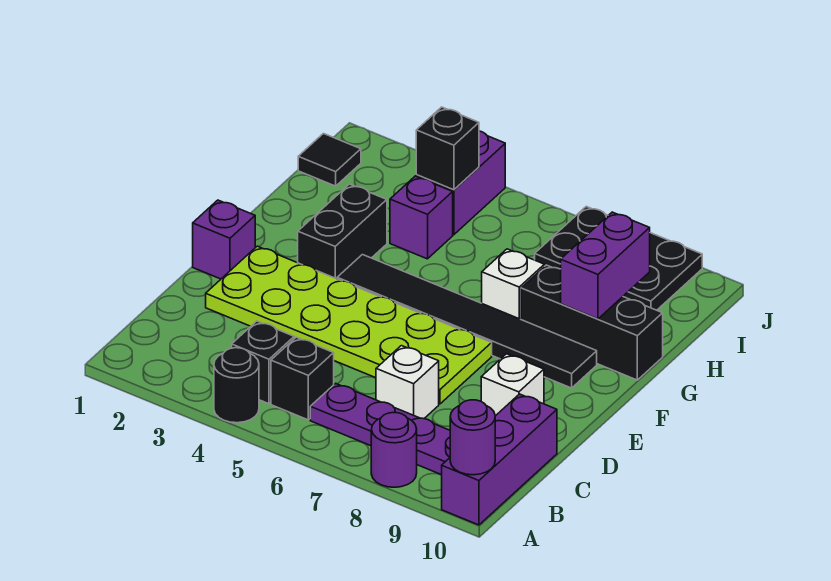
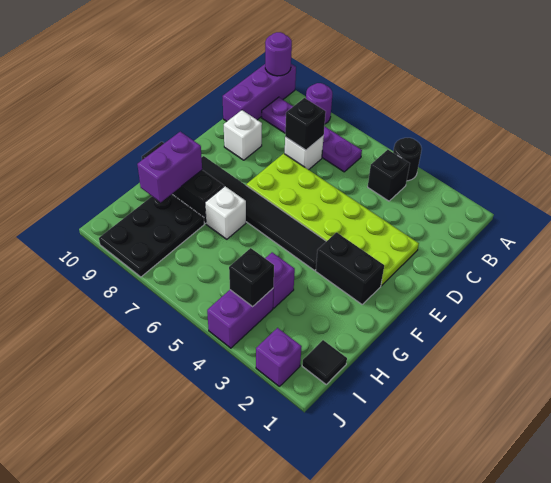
black 1x1 brick [271,337,334,420] -> black 1x1 brick moved to [285,98,326,150]
purple 1x1 brick [193,200,255,279] -> purple 1x1 brick moved to [256,328,302,386]
black 1x2 brick [298,184,387,279] -> black 1x2 brick turned to [316,232,384,304]
black 2x3 plate [535,207,702,310] -> black 2x3 plate turned to [99,194,204,277]

